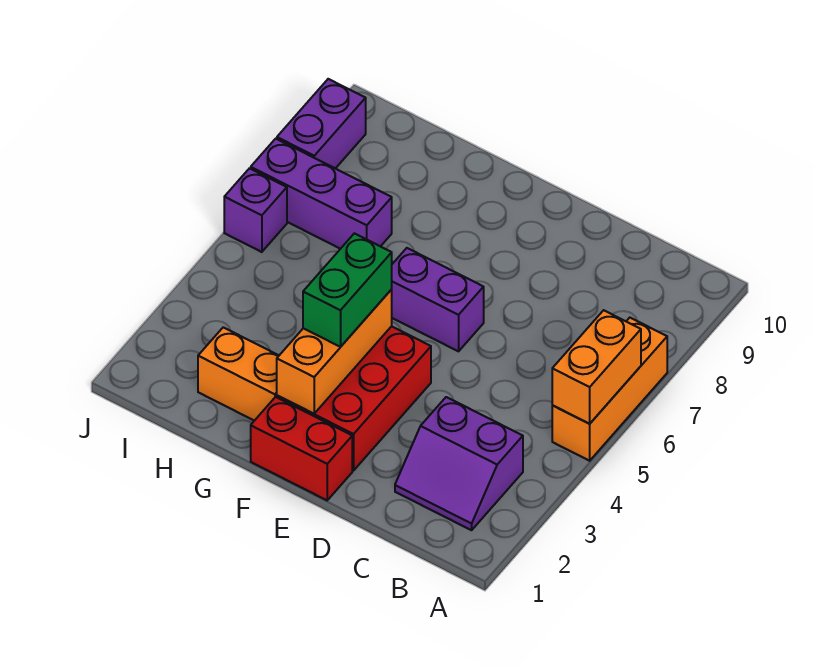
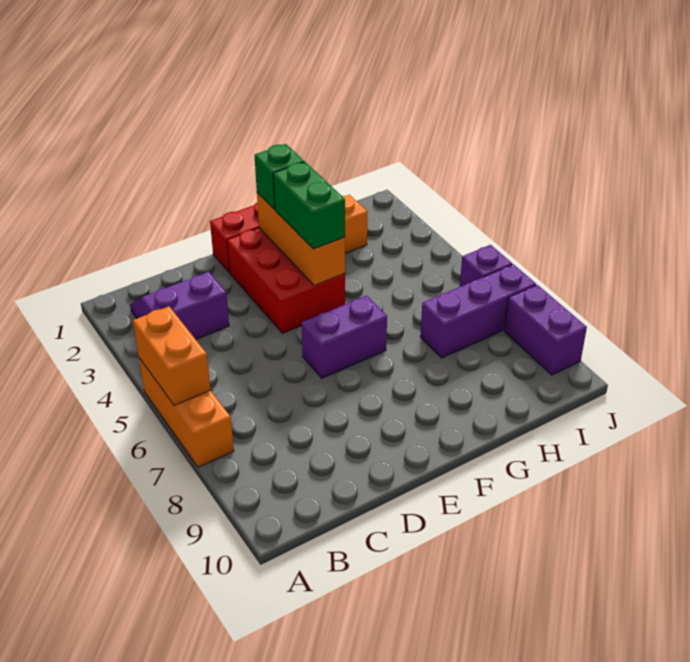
none -> green 1x1 brick [255,144,304,209]

